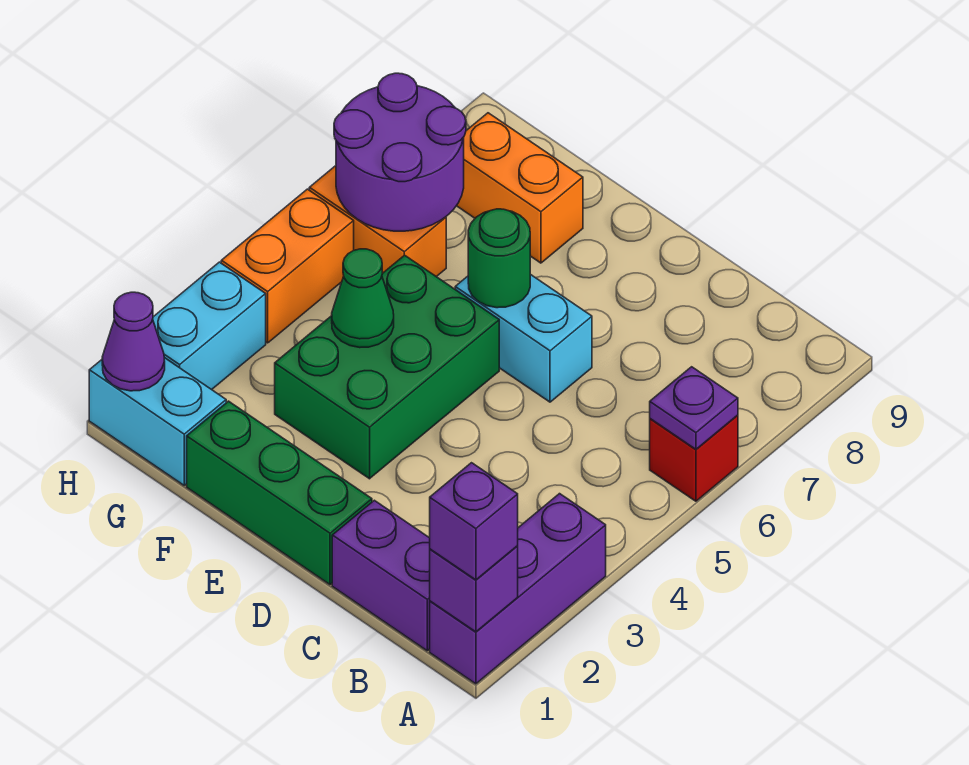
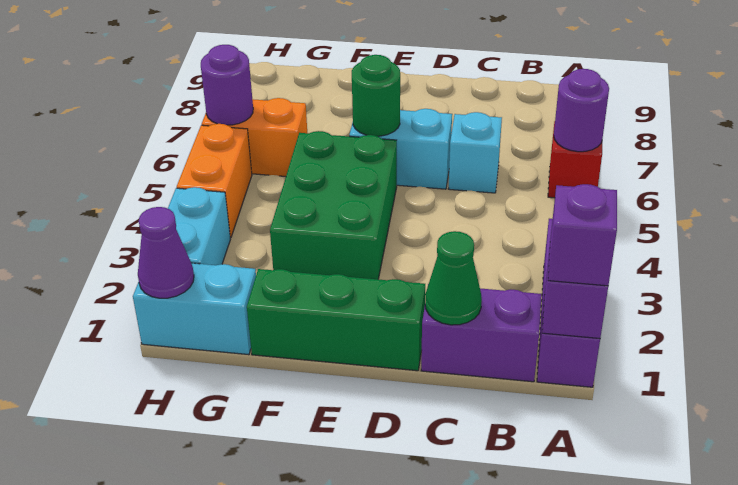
purple 1x1 plate [650,367,738,449] -> purple 1x1 round brick [554,69,609,152]
none -> cyan 1x1 brick [448,112,502,193]
green 1x1 cone [332,249,394,348] -> green 1x1 cone moved to [425,231,482,325]
orange 1x2 brick [457,113,583,263] -> none
purple 2x2 round brick [334,73,466,231] -> purple 1x1 round brick [201,45,253,125]

